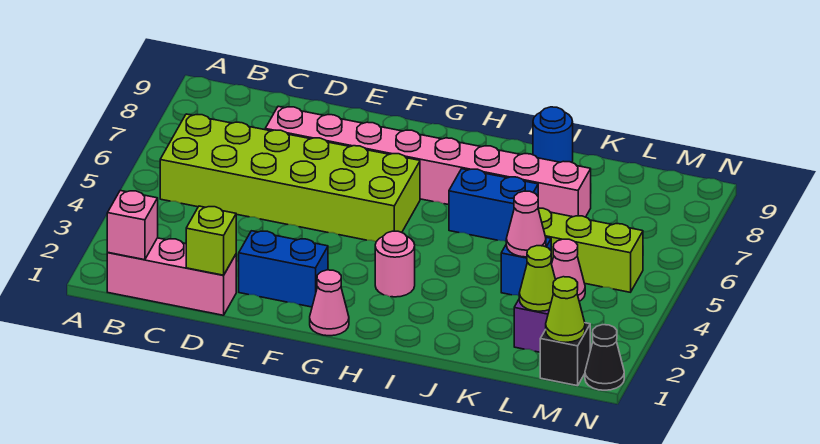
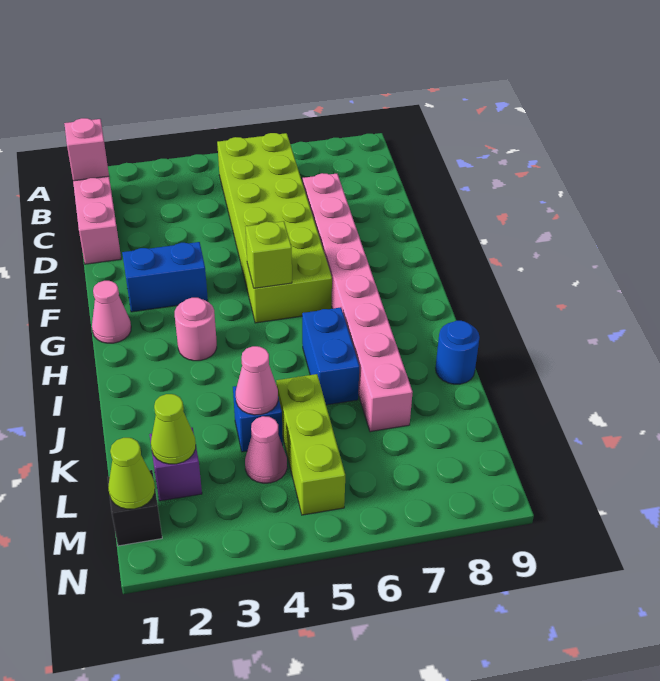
lime 1x1 brick [186,206,236,275] -> lime 1x1 brick moved to [246,221,292,288]
blue 1x2 brick [239,231,328,307] -> blue 1x2 brick turned to [122,242,208,312]
black 1x1 cone [585,325,624,390] -> none

